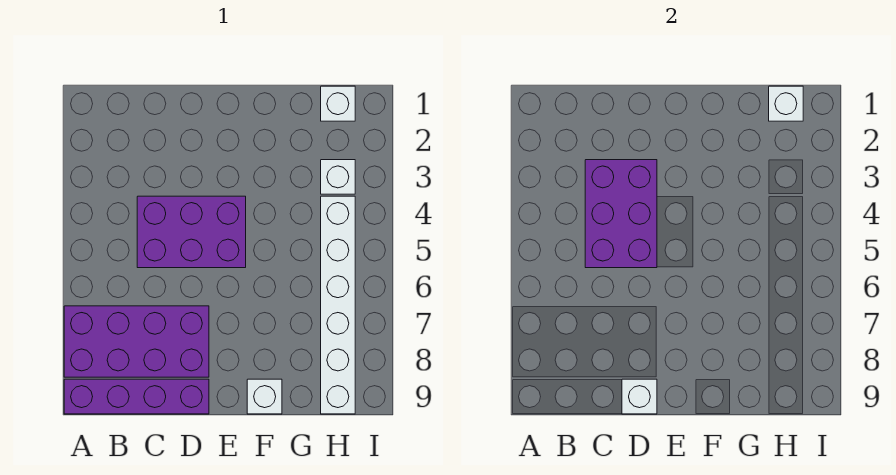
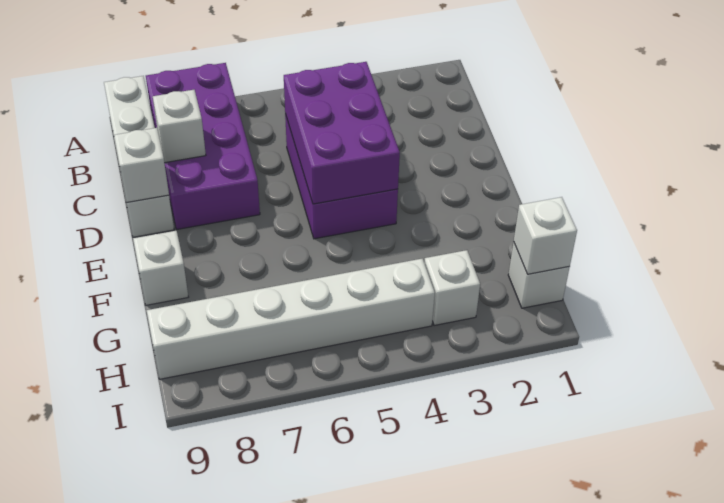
purple 1x4 brick [64,379,209,414] -> white 1x4 brick [104,76,174,237]
purple 2x3 brick [585,160,657,268] -> purple 2x3 brick turned to [284,62,400,204]
none -> white 1x1 brick [153,90,206,163]

